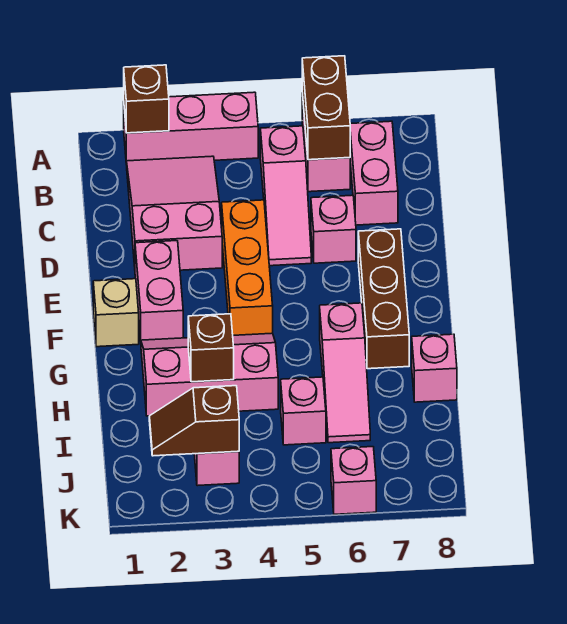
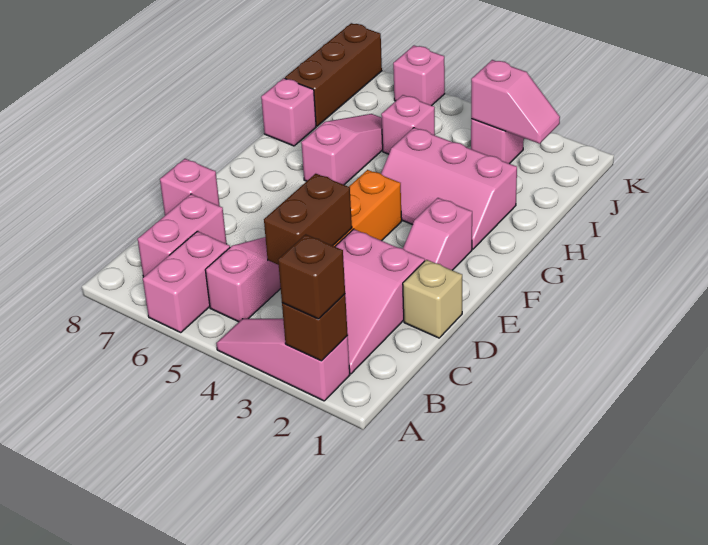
pink 1x3 brick [124,92,258,165] -> pink 1x3 slope [216,319,350,401]
brown 1x2 brick [302,56,350,160] -> brown 1x2 brick moved to [264,174,352,265]
pink 1x1 brick [311,195,356,263] -> pink 1x1 brick moved to [160,159,220,215]
pink 1x2 brick [135,241,183,341] -> pink 1x2 slope [403,198,472,270]
brown 1x3 brick [358,229,409,369] -> brown 1x3 brick moved to [285,23,382,126]
tan 1x1 brick [93,279,139,347] -> tan 1x1 brick moved to [403,260,462,338]
brown 1x1 brick [188,314,234,382] -> brown 1x1 brick moved to [278,234,345,319]
brown 1x2 slope [149,386,239,456] -> pink 1x2 slope [471,60,560,144]

